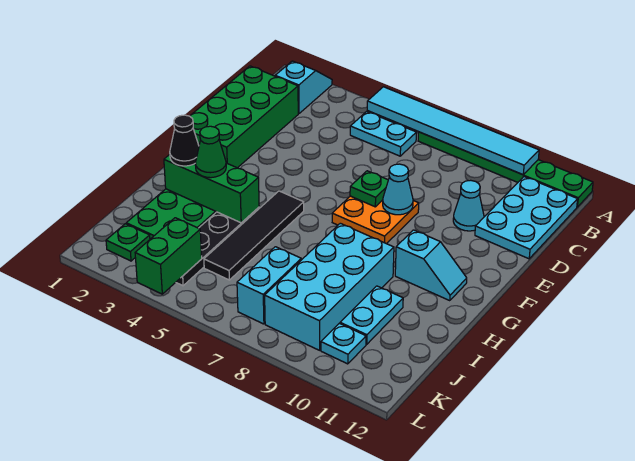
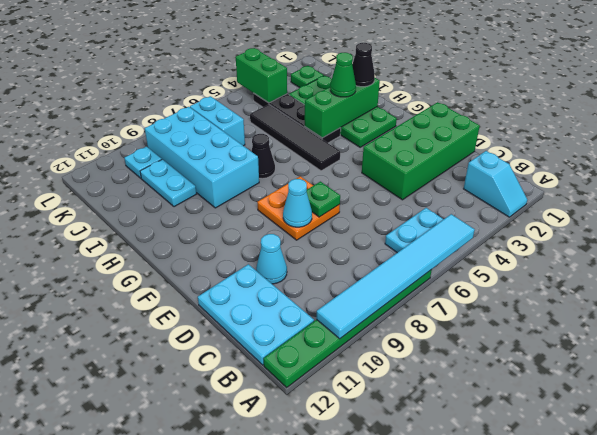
green 2x4 brick [190,66,298,168] -> green 2x4 brick turned to [362,102,480,200]
cyan 1x2 slope [395,230,467,301] -> none
none -> black 1x1 cone [251,134,275,179]

